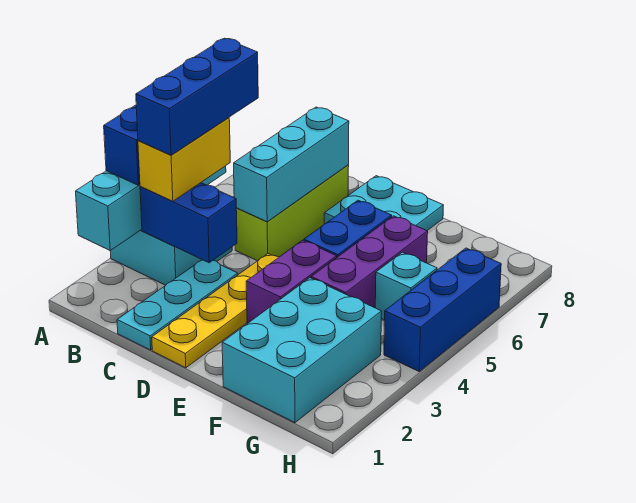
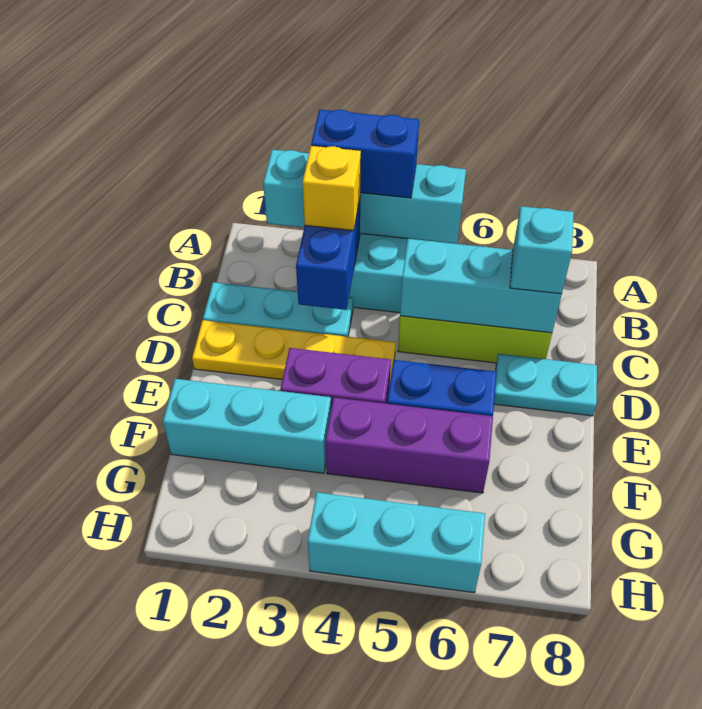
yellow 1x2 brick [138,118,230,201] -> yellow 1x1 brick [303,146,361,231]
blue 1x3 brick [136,38,258,155] -> none
cyan 2x2 plate [324,176,444,231] -> cyan 1x2 plate [494,354,597,416]
cyan 2x3 brick [222,278,382,423] -> cyan 1x3 brick [163,379,331,473]
cyan 1x1 brick [375,252,437,320] -> cyan 1x1 brick moved to [510,206,574,294]
blue 1x3 brick [384,248,501,371] -> cyan 1x3 brick [308,492,485,593]

